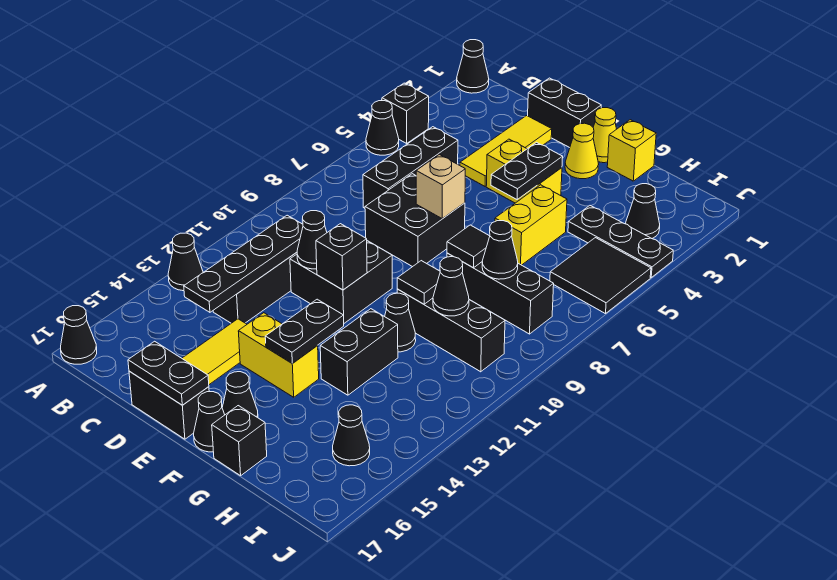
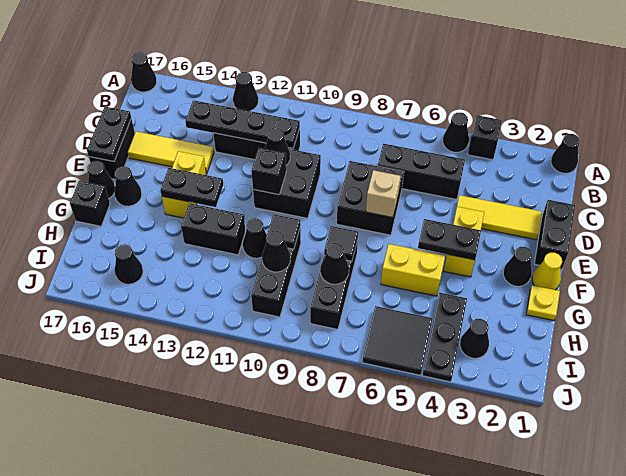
yellow 1x1 cone [565,123,599,179] -> black 1x1 cone [503,247,532,286]
yellow 1x1 brick [607,120,656,181] -> yellow 1x1 plate [526,285,560,320]

